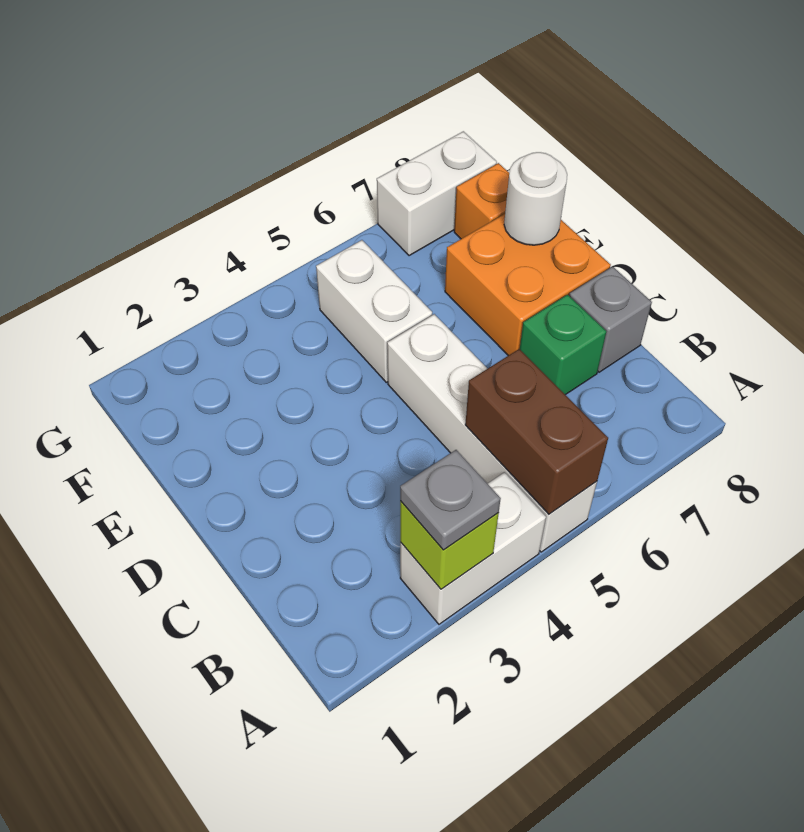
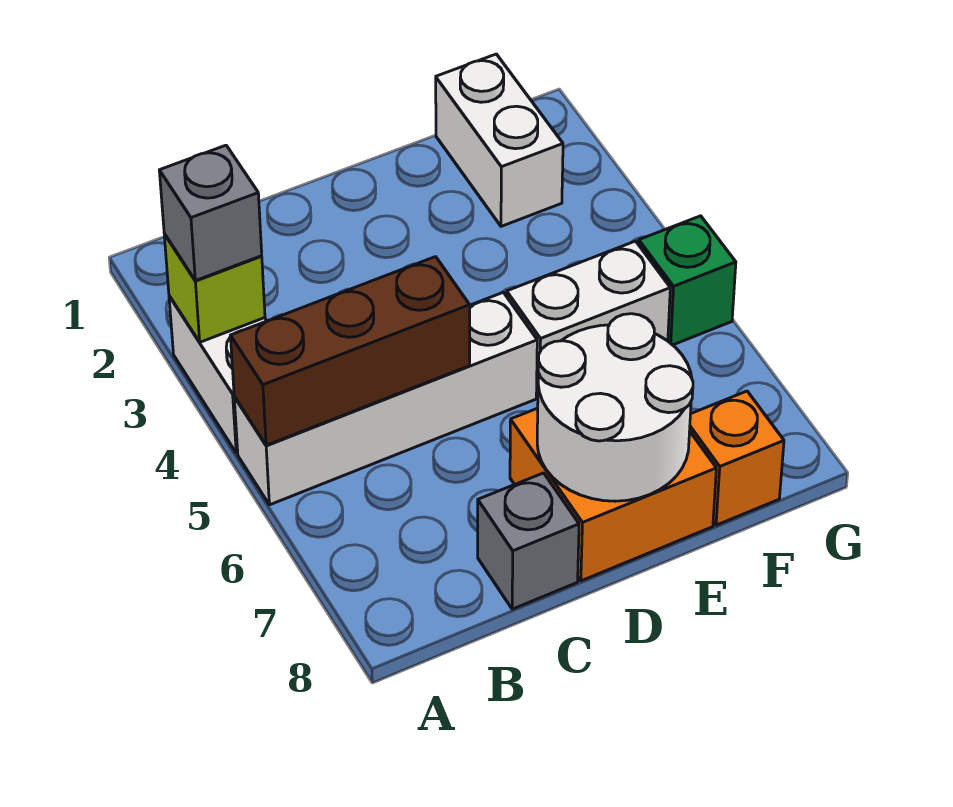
grey 1x1 plate [400,450,501,550] -> grey 1x1 brick [159,145,262,281]
brown 1x2 brick [465,349,608,514] -> brown 1x3 brick [230,257,470,445]
green 1x1 brick [520,295,606,395] -> green 1x1 brick moved to [639,216,736,345]
white 1x1 round brick [504,152,567,245] -> white 2x2 round brick [537,314,693,501]
white 1x2 brick [377,131,497,256] -> white 1x2 brick moved to [436,54,563,226]

